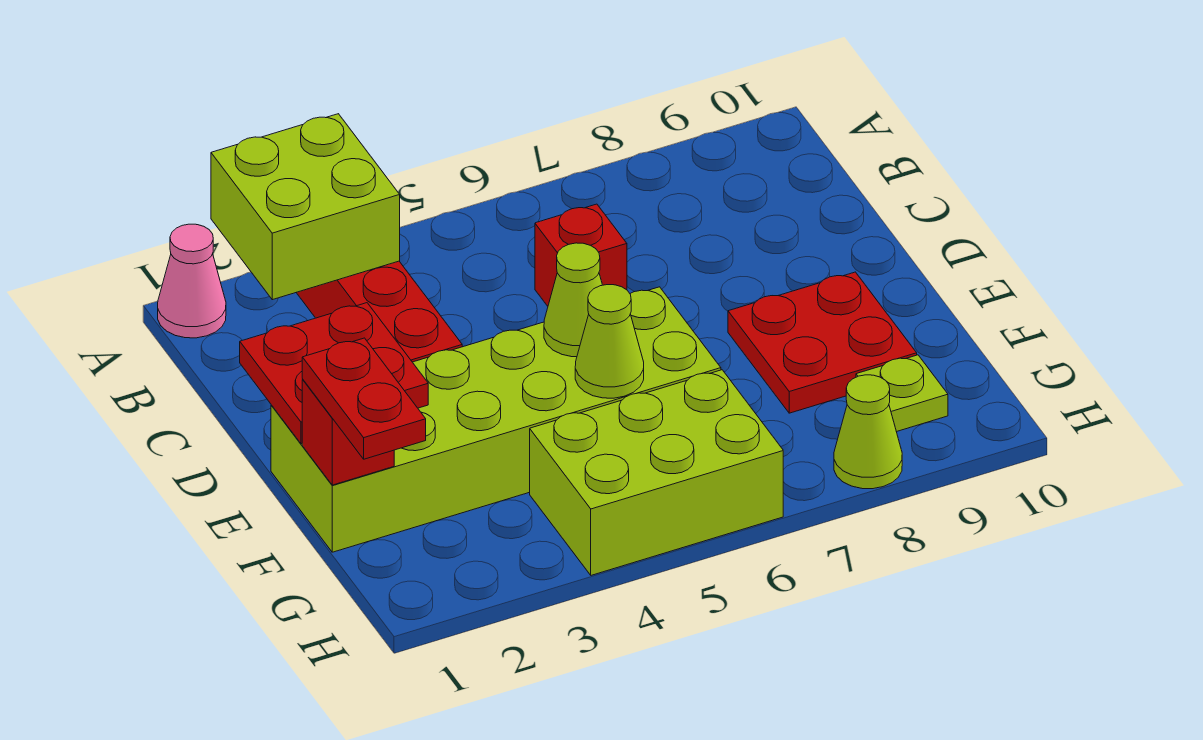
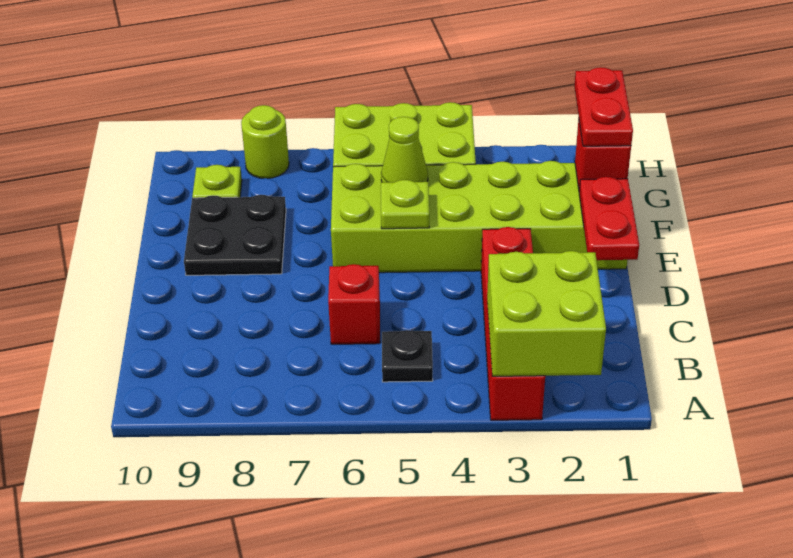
pink 1x1 cone [158,224,226,338] -> none
none -> black 1x1 plate [382,330,433,382]
red 2x2 plate [240,303,428,444] -> red 1x2 plate [579,177,639,260]
lime 1x1 cone [544,243,602,357] -> lime 1x1 plate [381,180,429,229]
red 2x2 plate [728,272,917,413] -> black 2x2 plate [184,195,286,275]
lime 1x1 cone [834,375,902,489] -> lime 1x1 round brick [241,105,289,179]

